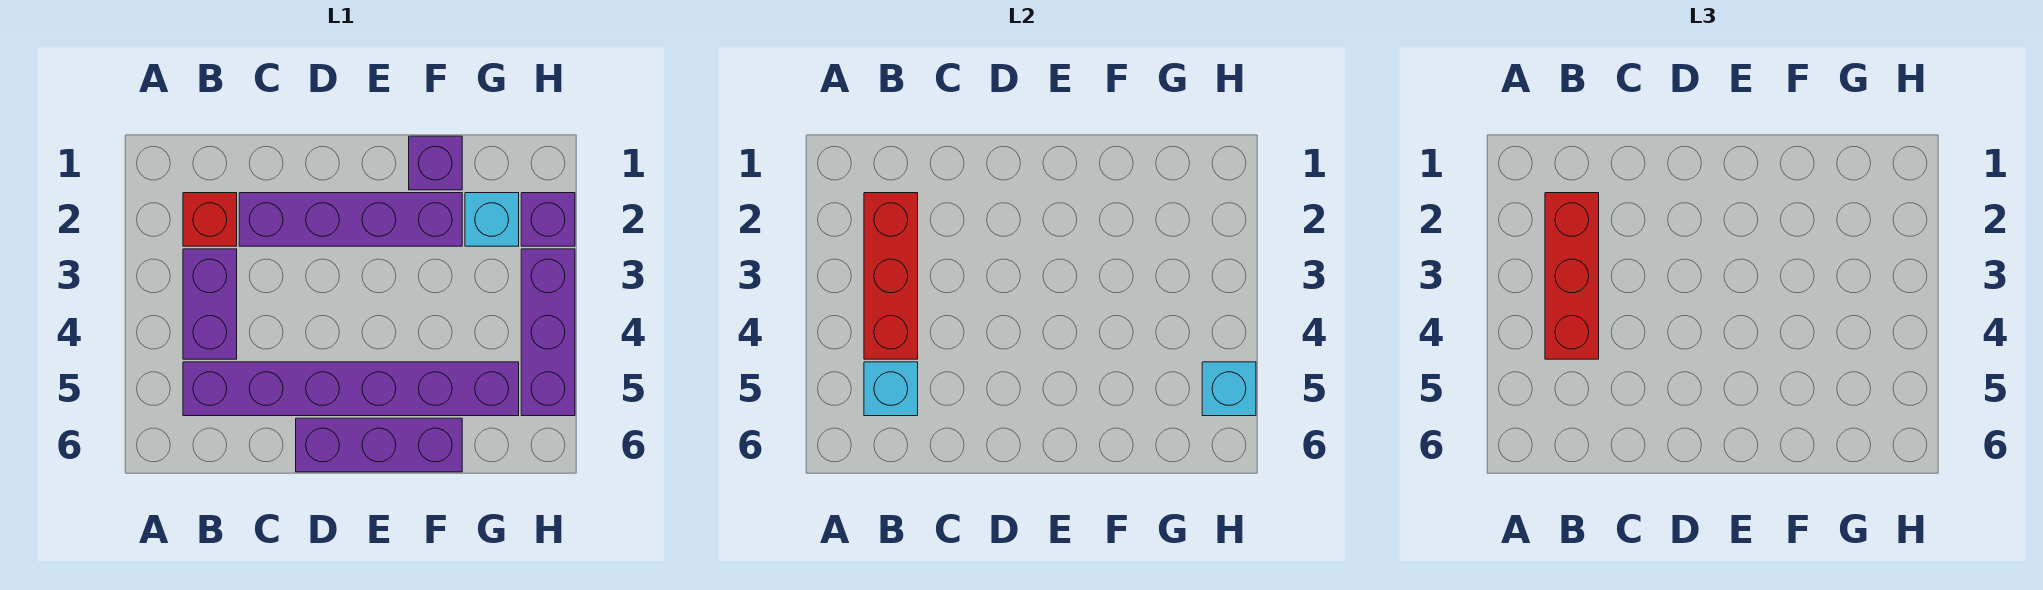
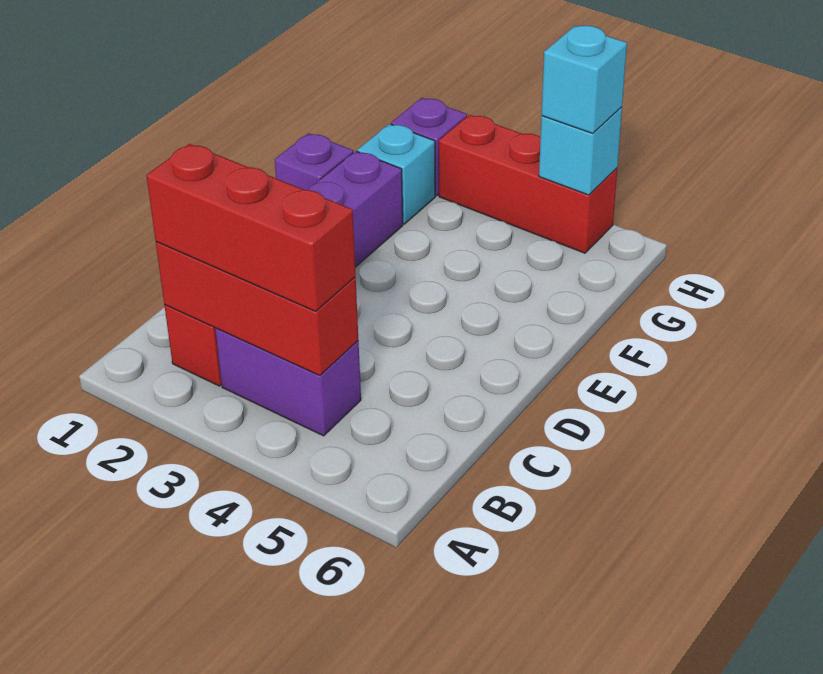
purple 1x6 brick [183,362,519,416] -> none
cyan 1x1 brick [864,362,918,416] -> cyan 1x1 brick moved to [542,26,627,133]
purple 1x3 brick [296,418,462,472] -> none
purple 1x3 brick [521,249,575,416] -> red 1x3 brick [439,115,617,253]

